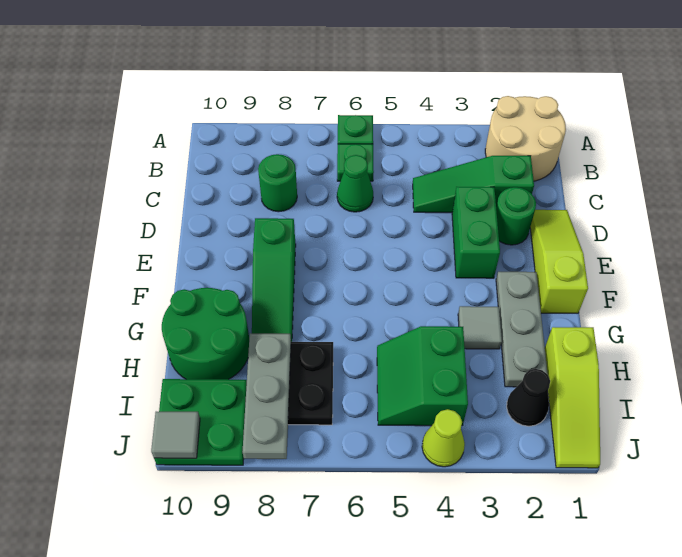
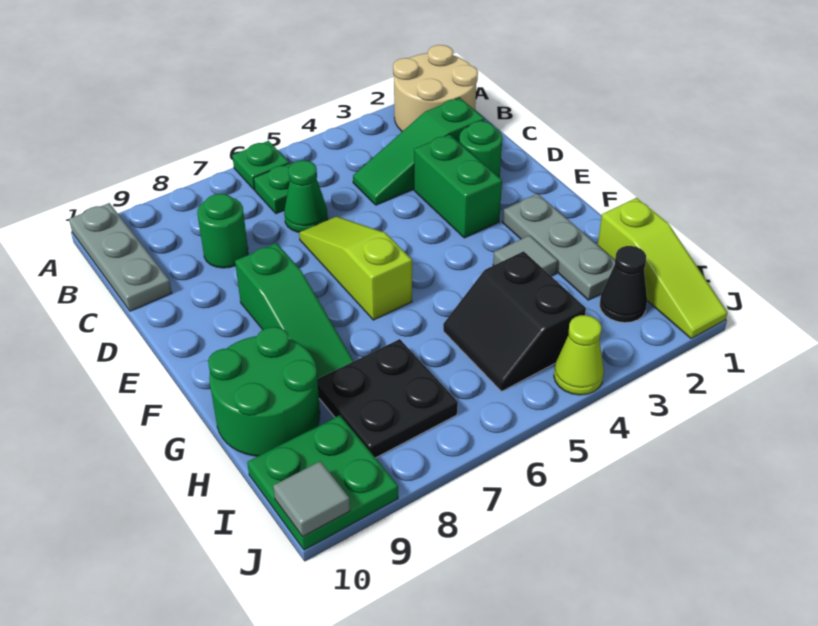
lime 1x3 slope [530,210,588,313] -> lime 1x3 slope moved to [299,216,412,320]
green 2x2 slope [377,326,468,426] -> black 2x2 slope [443,251,586,391]
grey 1x3 plate [242,333,291,459] -> grey 1x3 plate moved to [69,203,172,311]

